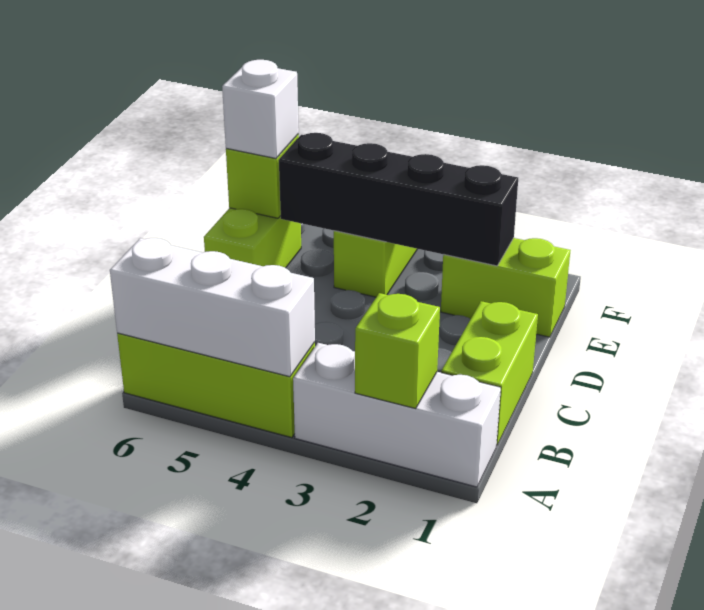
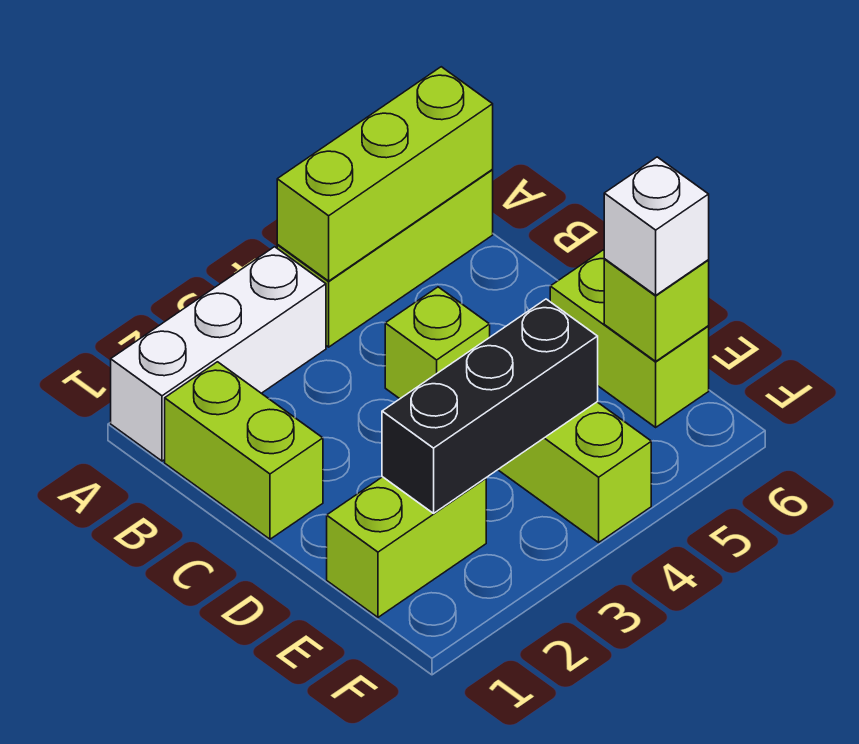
lime 1x1 brick [355,293,440,408] -> lime 1x1 brick moved to [385,287,490,399]
white 1x3 brick [110,238,315,377] -> lime 1x3 brick [277,67,493,281]
black 1x4 brick [279,133,518,266] -> black 1x3 brick [382,299,598,513]

